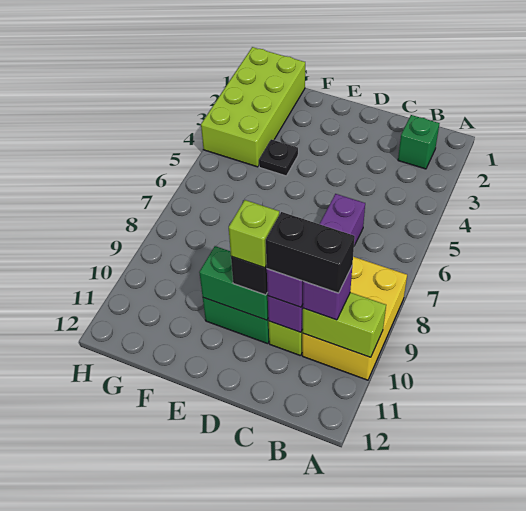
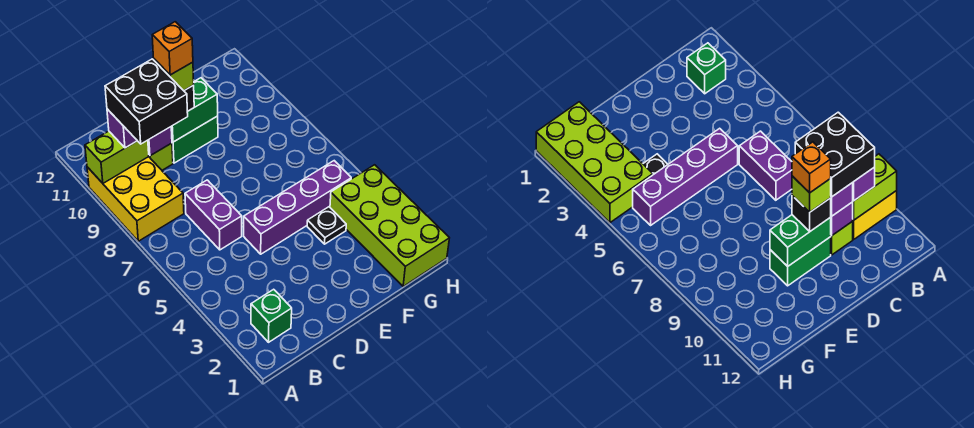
black 1x2 brick [266,212,355,293] -> black 2x2 brick [105,59,188,144]
none -> purple 1x4 brick [244,161,351,254]
none -> orange 1x1 brick [152,22,193,75]

